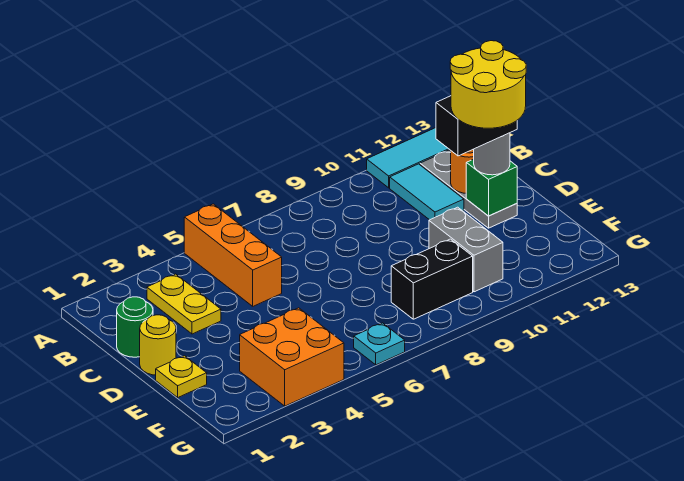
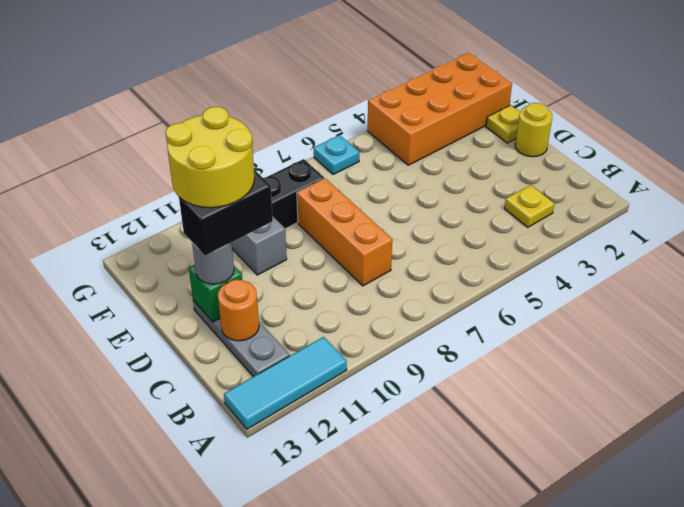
orange 1x3 brick [184,204,282,306] -> orange 1x3 brick moved to [297,178,392,286]
yellow 1x2 plate [147,274,221,334] -> yellow 1x1 plate [504,185,554,227]
cyan 1x2 tile [390,164,464,220] -> none
green 1x1 round brick [117,297,153,357] -> none
orange 2x2 brick [240,308,344,406] -> orange 2x4 brick [367,52,512,165]

